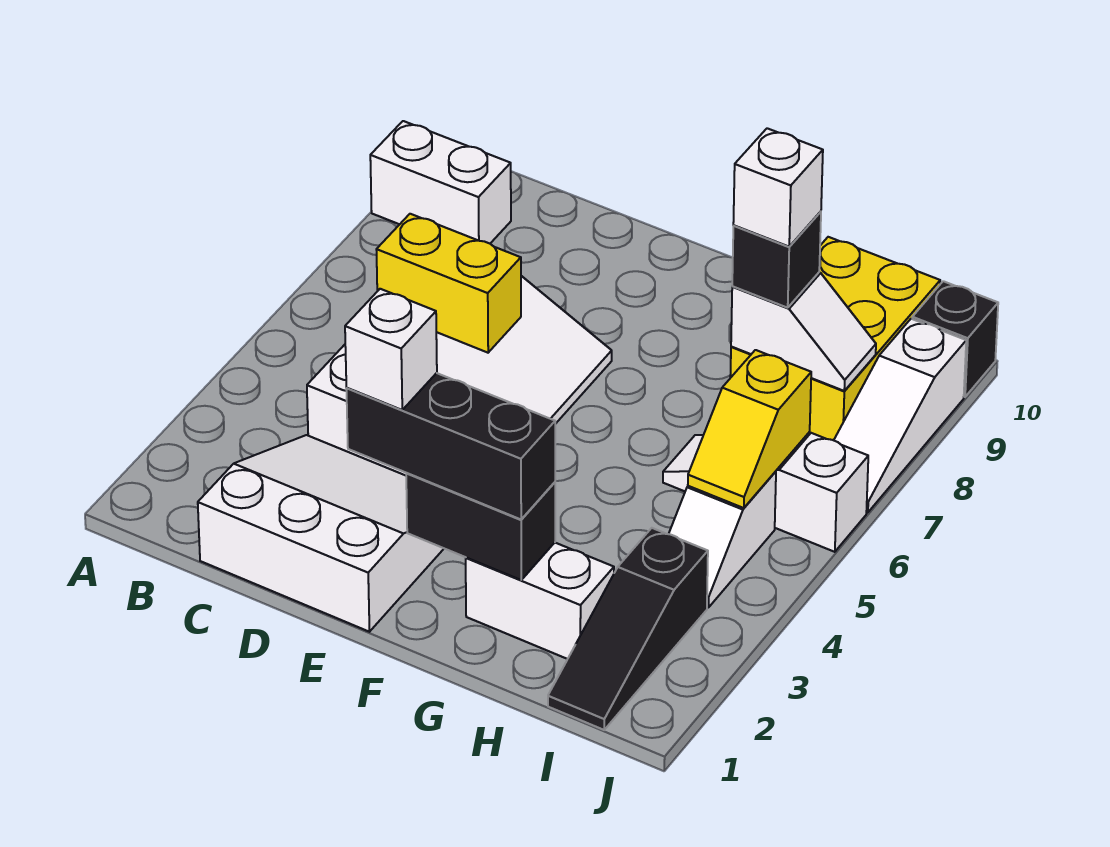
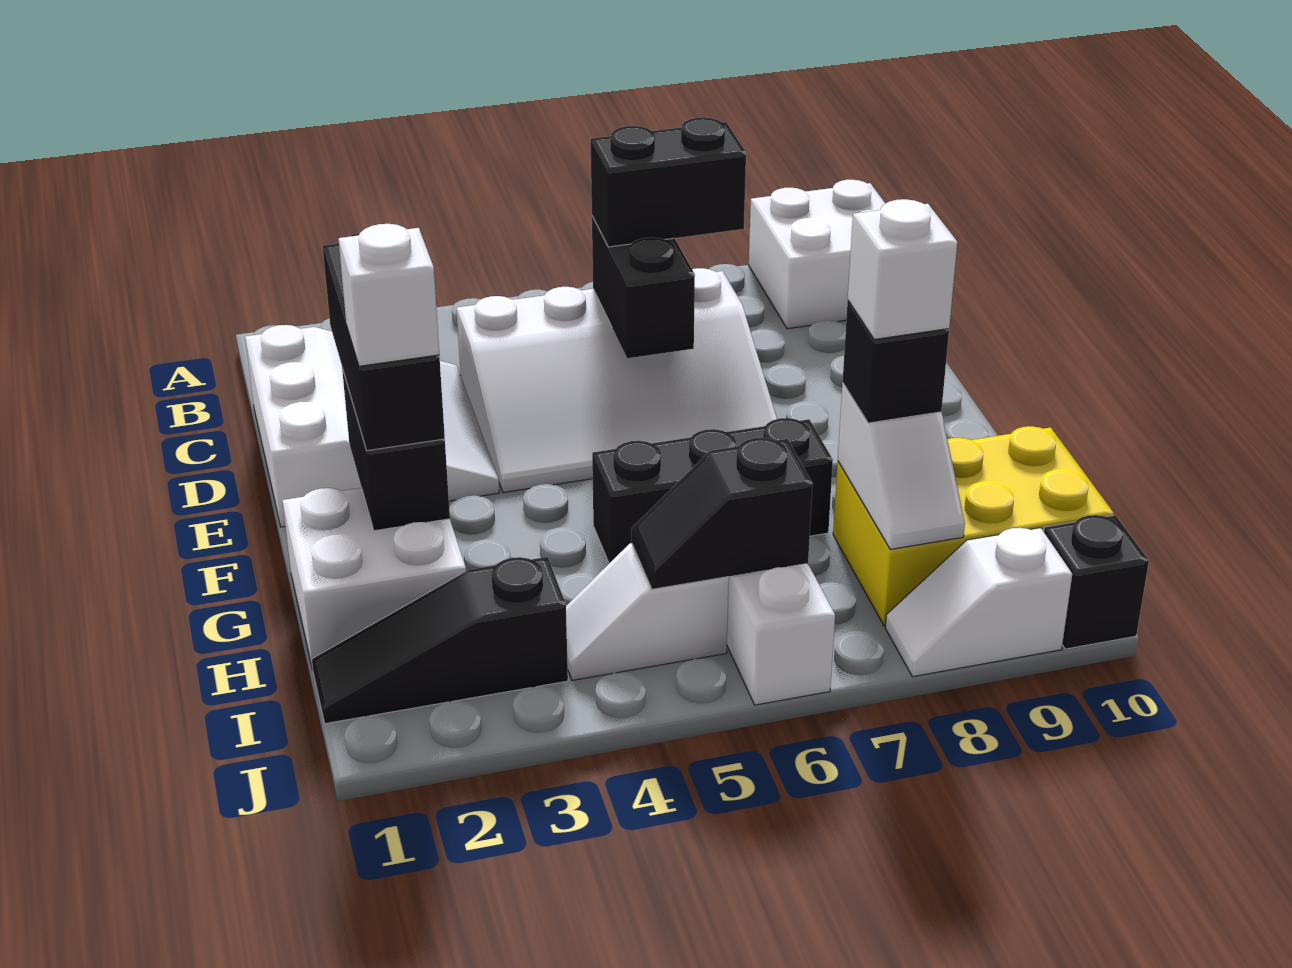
white 1x2 brick [370,121,511,243] -> white 2x2 brick [749,180,885,329]
yellow 1x2 brick [376,214,521,353] -> black 1x2 brick [592,216,695,358]
none -> black 1x2 brick [591,117,746,247]
white 1x1 brick [345,289,437,410] -> white 1x1 brick moved to [338,224,439,366]
white 1x2 brick [466,543,614,659] -> white 2x2 brick [282,488,466,669]
none -> black 1x3 brick [592,418,833,563]
yellow 1x2 slope [688,350,811,508] -> black 1x2 slope [631,438,813,589]
white 1x3 slope [834,319,966,513] -> white 1x2 slope [885,528,1072,677]

